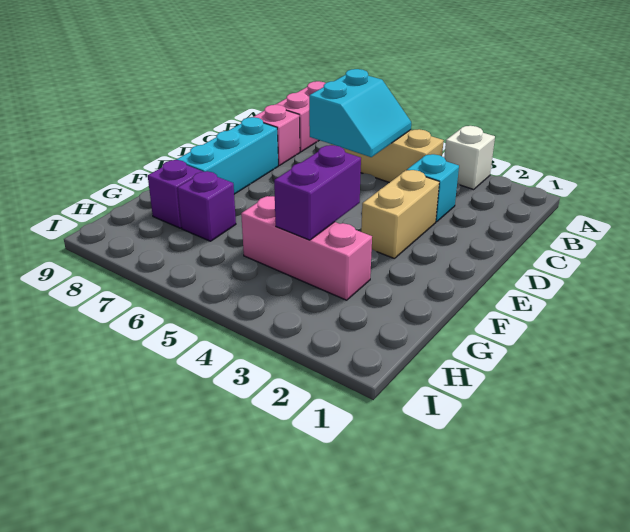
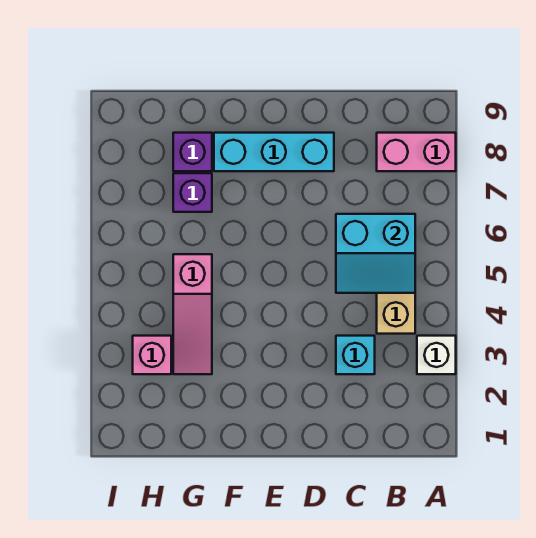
pink 1x1 brick [254,105,300,165] -> pink 1x1 brick moved to [133,336,171,374]
tan 1x2 brick [361,170,439,258] -> none
purple 1x2 brick [274,145,361,240] -> none
pink 1x3 brick [241,196,372,300] -> pink 1x3 slope [173,254,212,374]

